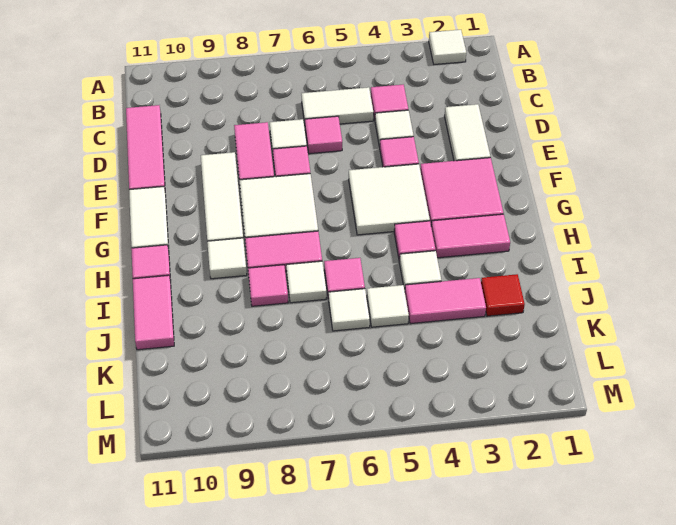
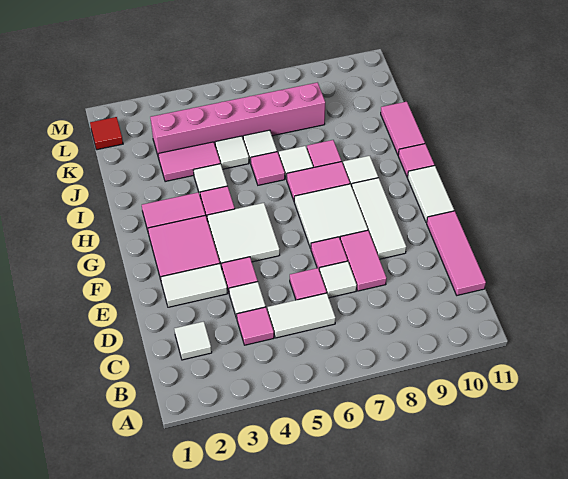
white 1x1 tile [429,30,466,64] -> white 1x1 tile moved to [174,321,212,360]
white 1x2 tile [445,104,490,161] -> white 1x2 tile turned to [161,264,228,307]
red 1x1 tile [481,274,525,316] -> red 1x1 tile moved to [90,117,123,150]
none -> pink 1x6 brick [150,83,325,158]

